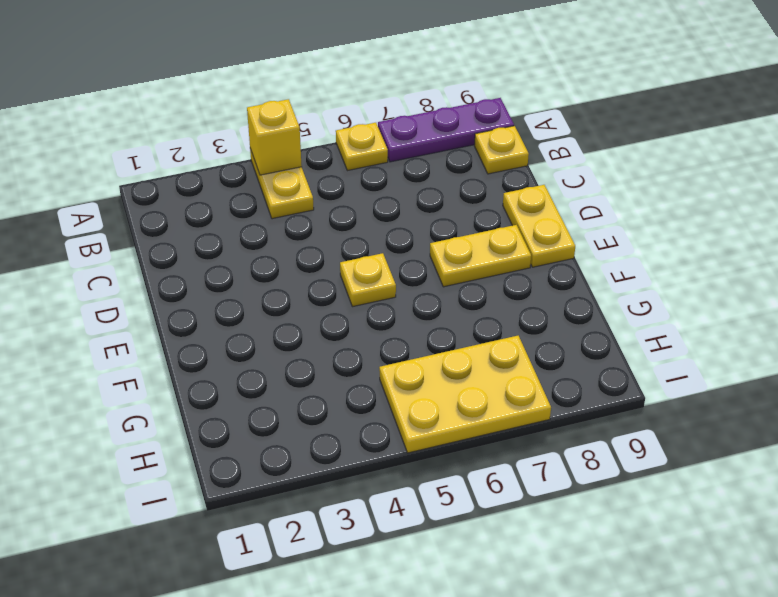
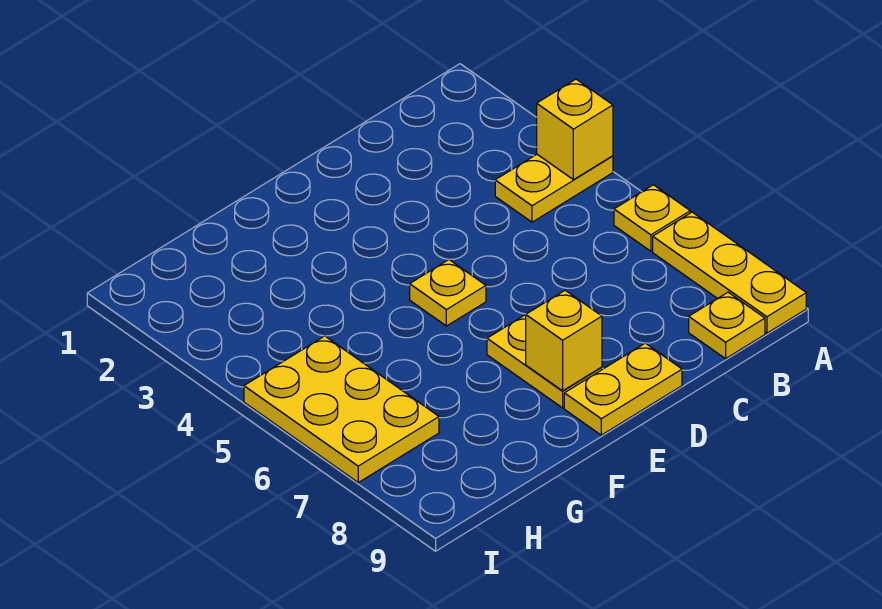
purple 1x3 plate [378,98,514,162] -> yellow 1x3 plate [653,212,806,333]
none -> yellow 1x1 brick [526,290,602,391]

